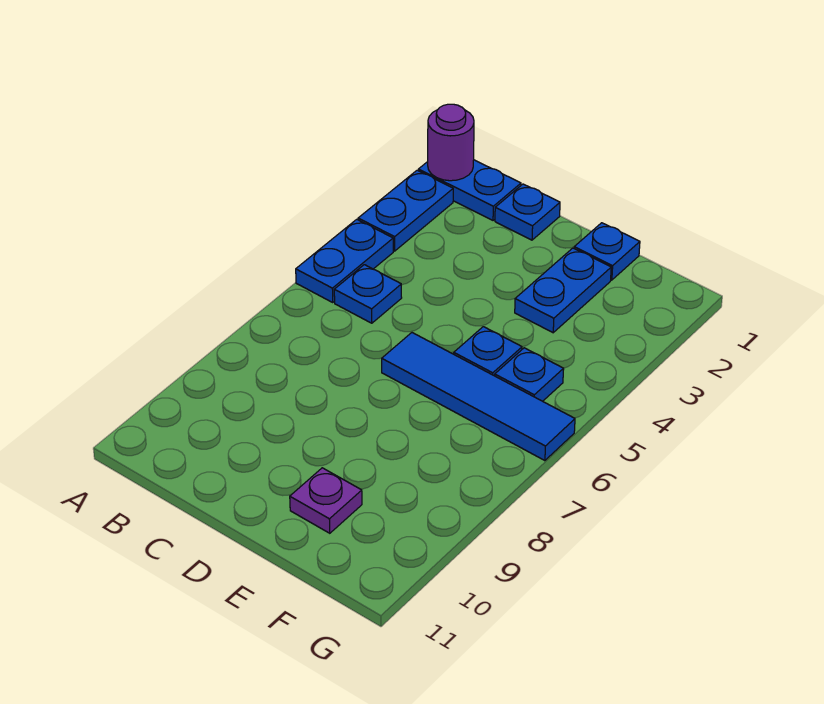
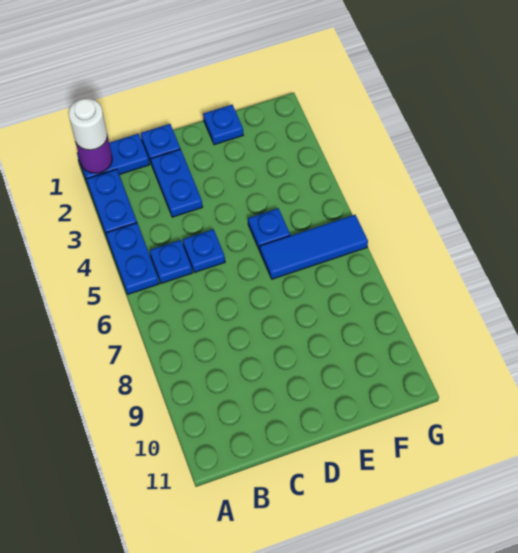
none -> white 1x1 round brick [69,99,107,150]
blue 1x4 tile [382,333,575,461] -> blue 1x3 tile [260,215,368,279]
blue 1x2 plate [515,248,611,333] -> blue 1x2 plate moved to [151,149,203,217]
purple 1x1 plate [290,468,362,533] -> none
blue 1x1 plate [495,348,564,401] -> blue 1x1 plate moved to [183,229,225,273]

